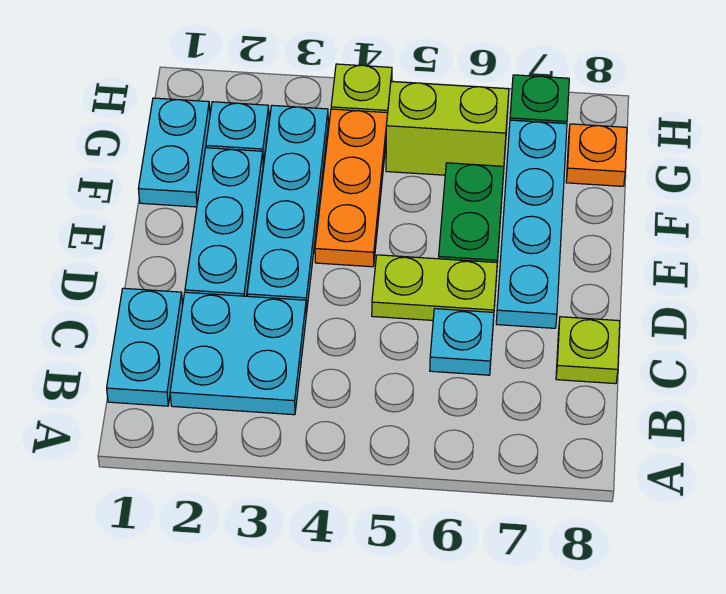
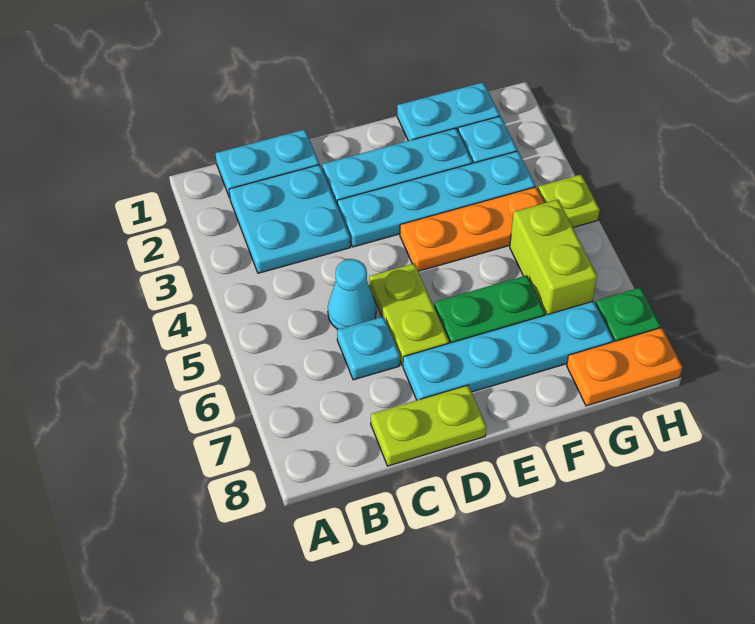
none -> cyan 1x1 cone [328,259,376,329]
lime 1x1 plate [556,317,620,384] -> lime 1x2 plate [371,385,486,466]
orange 1x1 plate [566,124,627,186] -> orange 1x2 plate [567,327,682,406]

